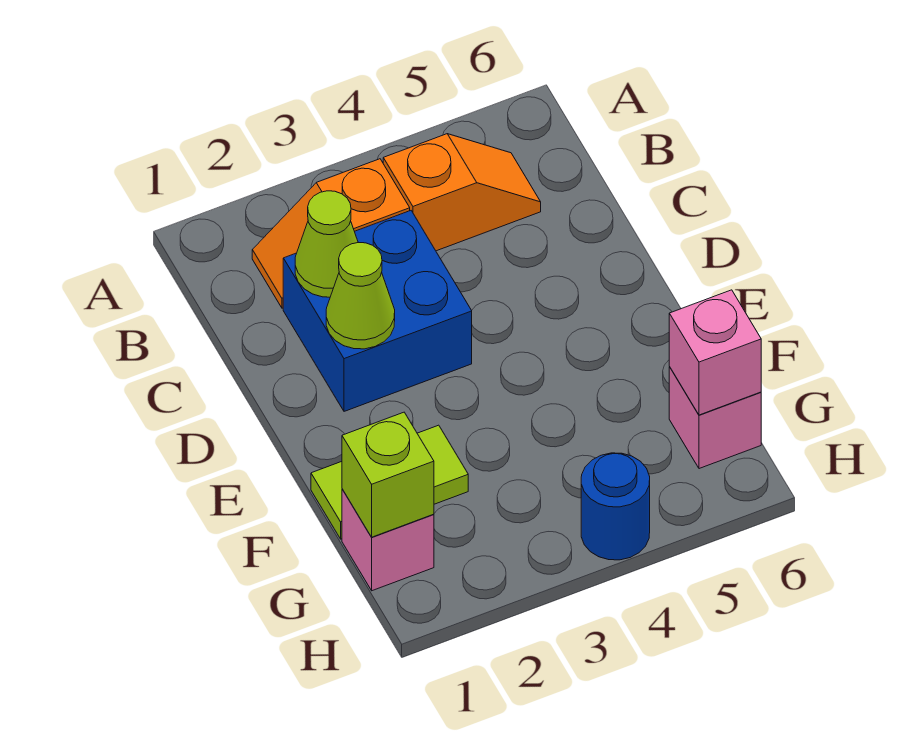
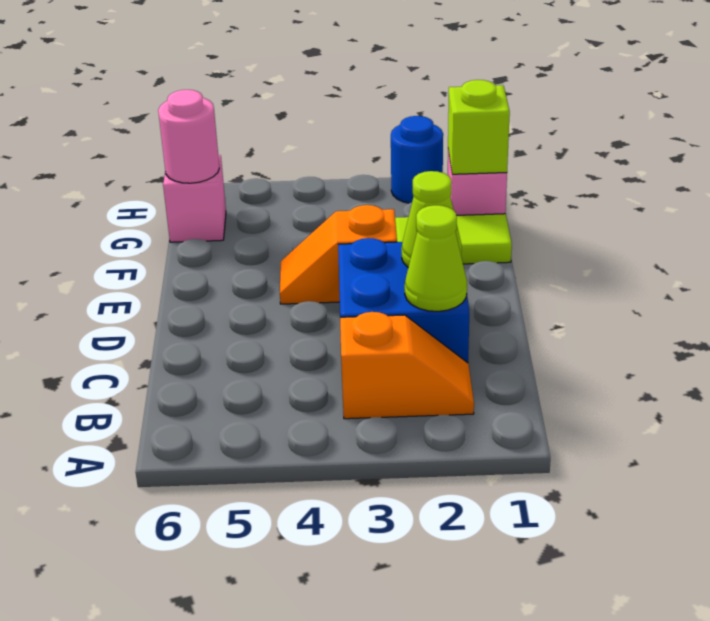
orange 1x2 slope [383,134,541,251] -> orange 1x2 slope moved to [280,205,397,304]
pink 1x1 brick [669,290,761,415] -> pink 1x1 round brick [158,90,219,183]
blue 1x1 round brick [581,453,650,560] -> blue 1x1 round brick moved to [391,116,443,203]

